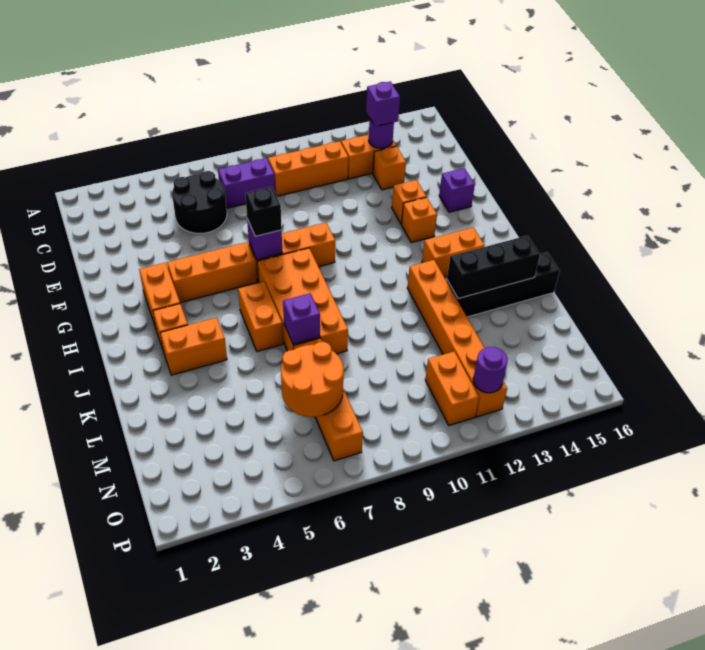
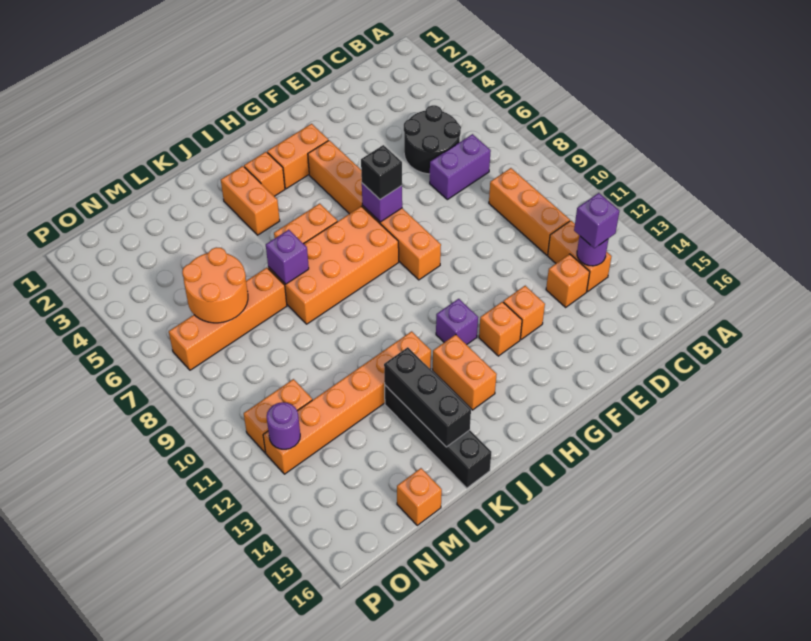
purple 1x2 brick [218,158,275,208] -> purple 1x2 brick turned to [430,134,491,200]
purple 1x1 brick [439,168,475,212] -> purple 1x1 brick moved to [436,299,478,345]
none -> orange 1x1 brick [397,468,442,525]

